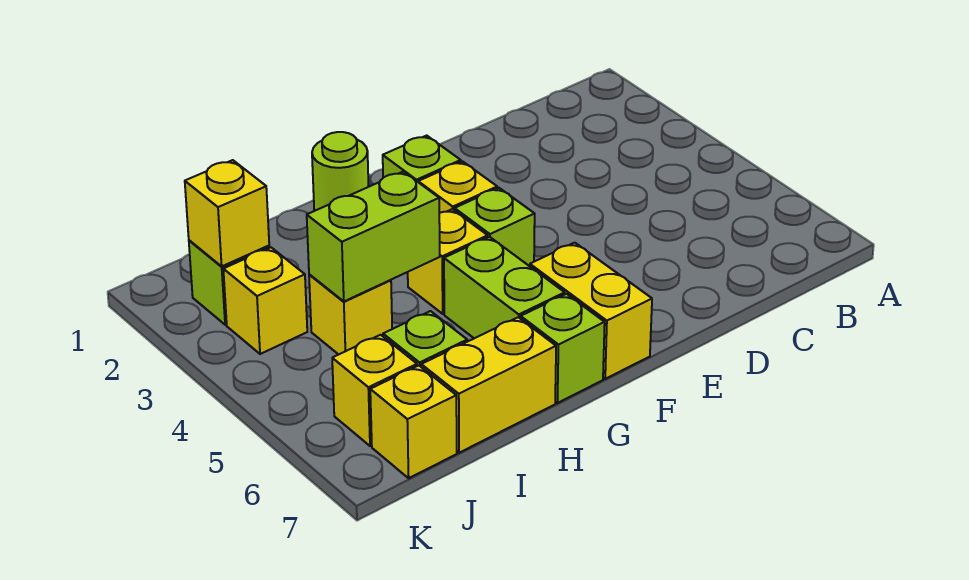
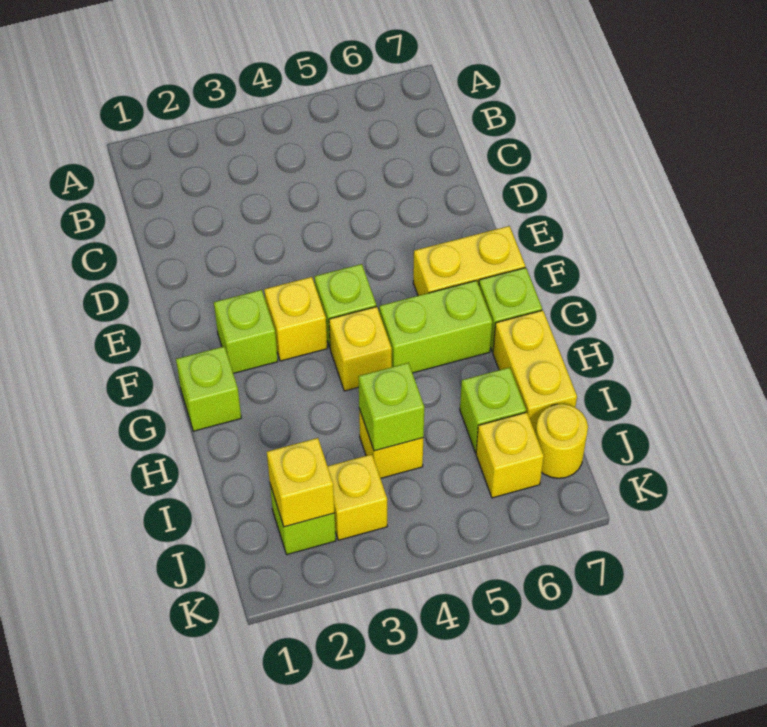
lime 1x1 round brick [312,132,369,211] -> lime 1x1 brick [176,346,241,431]
lime 1x2 brick [307,172,440,301] -> lime 1x1 brick [359,363,424,451]
yellow 1x1 brick [370,366,457,478] -> yellow 1x1 round brick [536,404,588,478]

